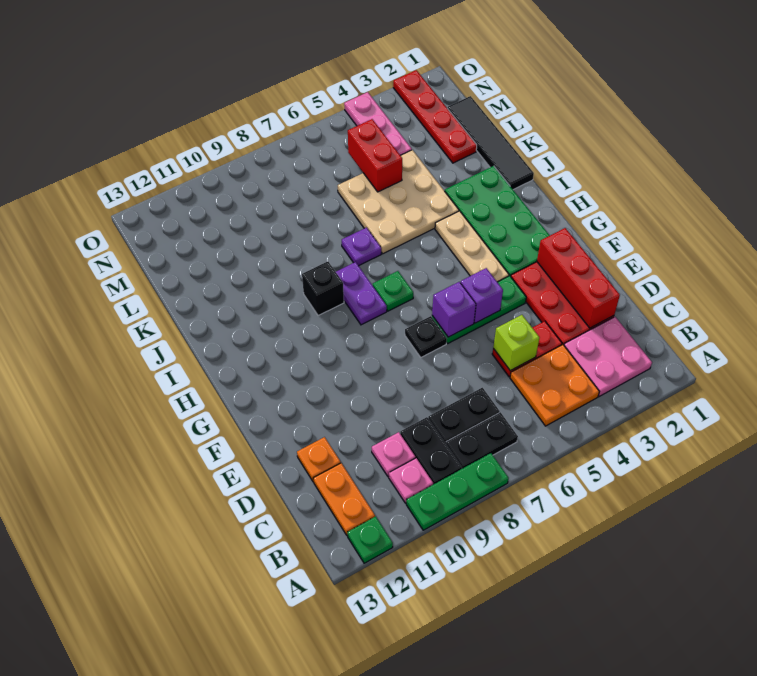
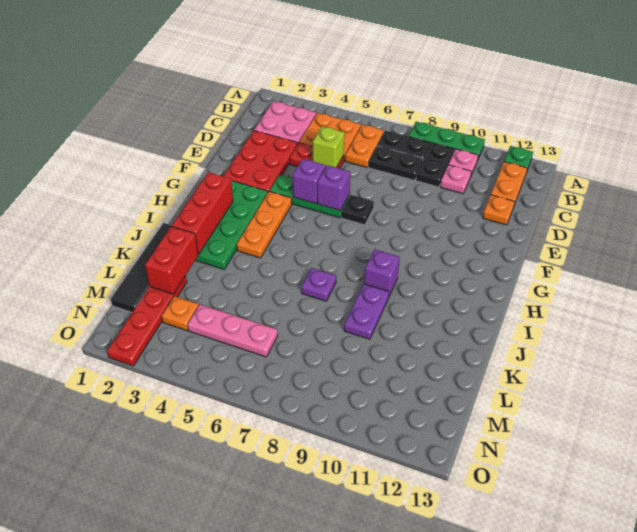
none -> orange 1x2 plate [345,125,384,167]
red 1x3 brick [537,228,620,328] -> red 1x3 brick moved to [172,172,233,255]
tan 1x3 plate [435,211,509,282] -> orange 1x3 plate [237,191,292,258]
green 1x1 plate [373,271,413,311] -> none
purple 1x2 plate [336,262,387,325] -> purple 1x2 plate moved to [344,284,389,339]
black 1x1 brick [302,261,344,316] -> purple 1x1 brick [364,249,400,296]
tan 3x3 plate [338,150,459,254] -> none
red 1x2 brick [348,119,402,192] -> red 1x2 brick moved to [145,226,198,294]
none -> orange 1x1 plate [161,296,199,331]
pink 1x3 plate [344,92,412,155] -> pink 1x3 plate turned to [187,304,278,357]

